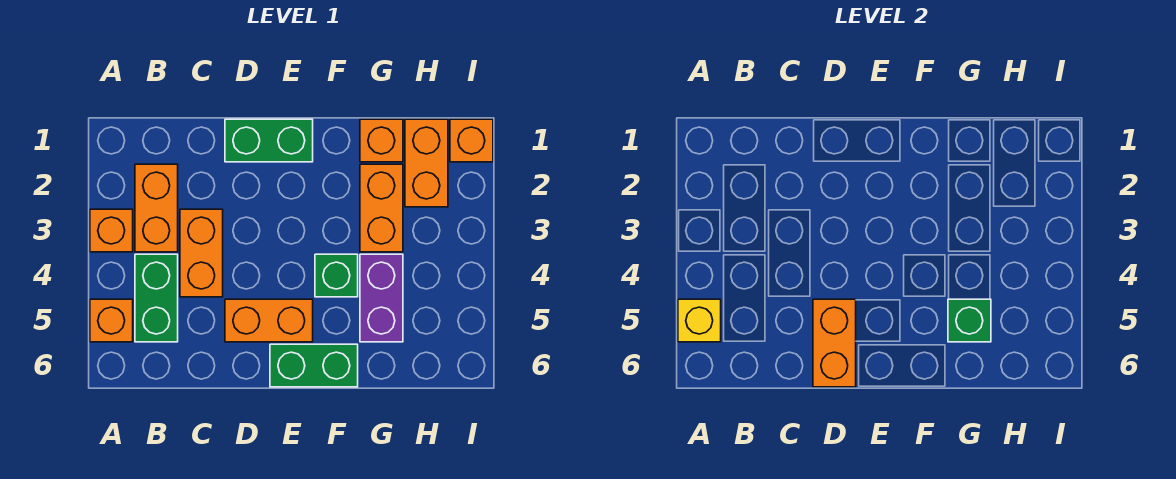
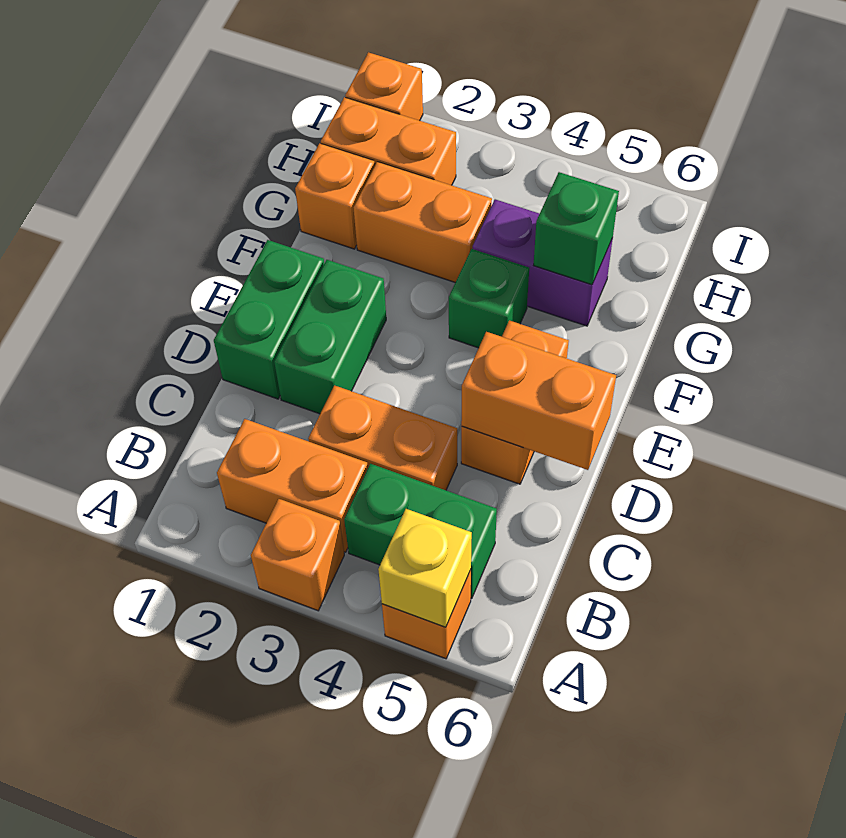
green 1x2 brick [270,344,358,387] -> green 1x2 brick moved to [274,260,386,414]

